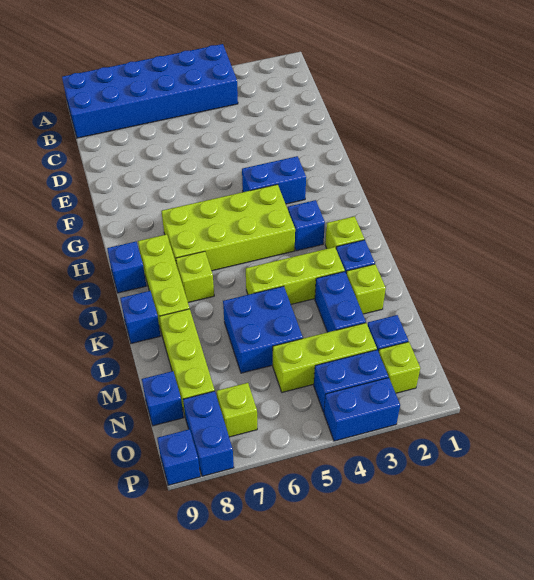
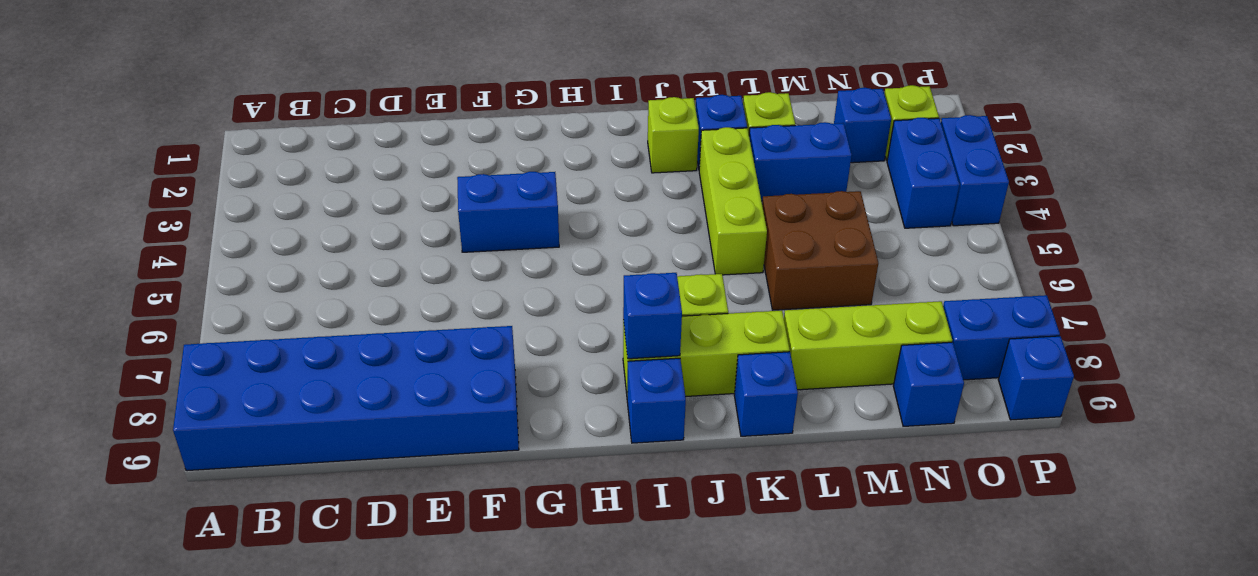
blue 2x6 brick [62,44,238,138] -> blue 2x6 brick turned to [173,326,519,471]
blue 1x2 brick [242,156,306,204] -> blue 1x2 brick turned to [457,172,559,252]
lime 2x4 brick [161,184,295,271] -> none
blue 1x1 brick [288,200,325,251] -> blue 1x1 brick moved to [623,273,682,359]
blue 2x2 brick [223,286,303,373] -> brown 2x2 brick [762,191,878,310]
lime 1x3 brick [273,323,377,392] -> none
lime 1x1 brick [217,383,257,437] -> none

